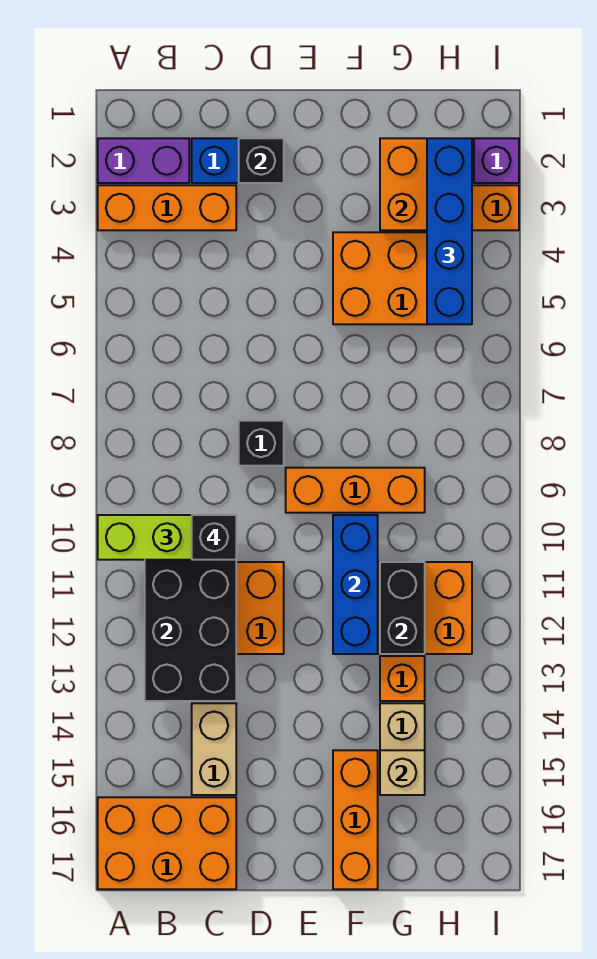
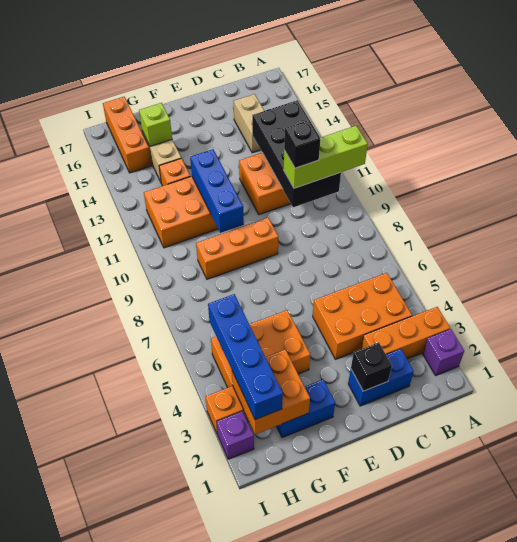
purple 1x2 brick [98,138,189,183] -> purple 1x1 brick [423,329,464,375]
orange 2x3 brick [98,797,236,889] -> orange 2x3 brick moved to [313,273,412,359]
black 1x1 brick [239,421,284,466] -> none
none -> blue 1x2 brick [277,380,335,438]
orange 1x3 brick [333,750,378,889] -> orange 1x3 brick moved to [103,97,152,173]
black 1x2 brick [380,562,425,654] -> none
tan 1x1 brick [380,750,425,795] -> lime 1x1 brick [139,103,172,146]

